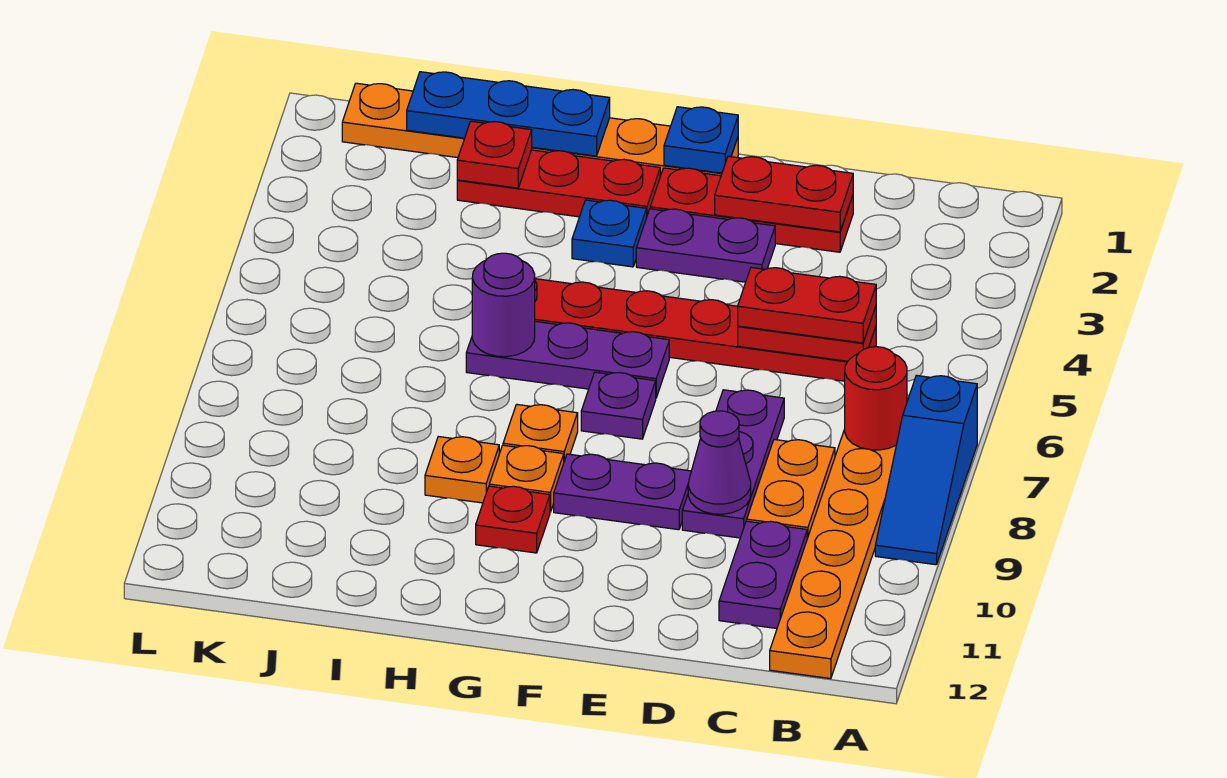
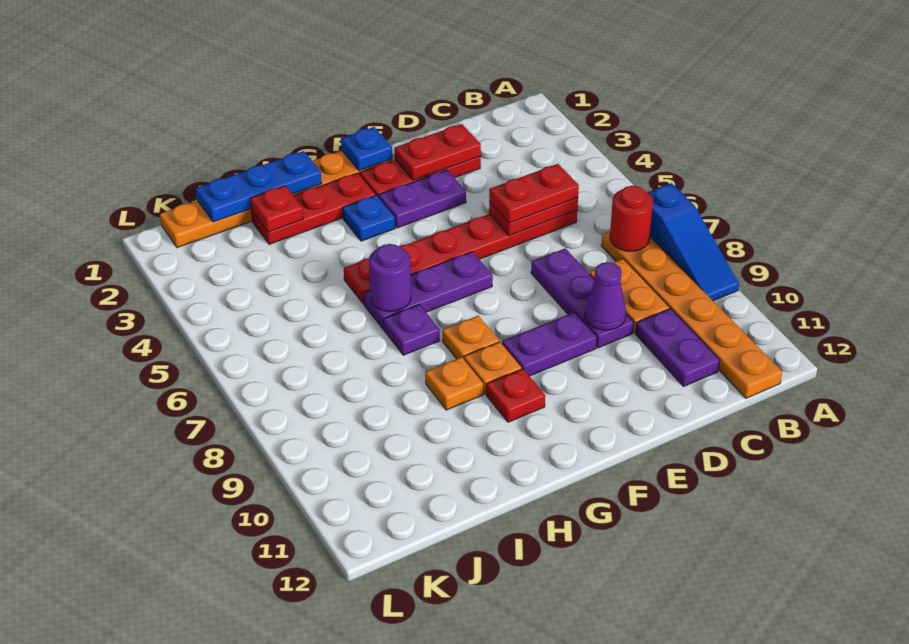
purple 1x1 plate [581,372,656,439] -> purple 1x1 plate moved to [383,305,440,355]

